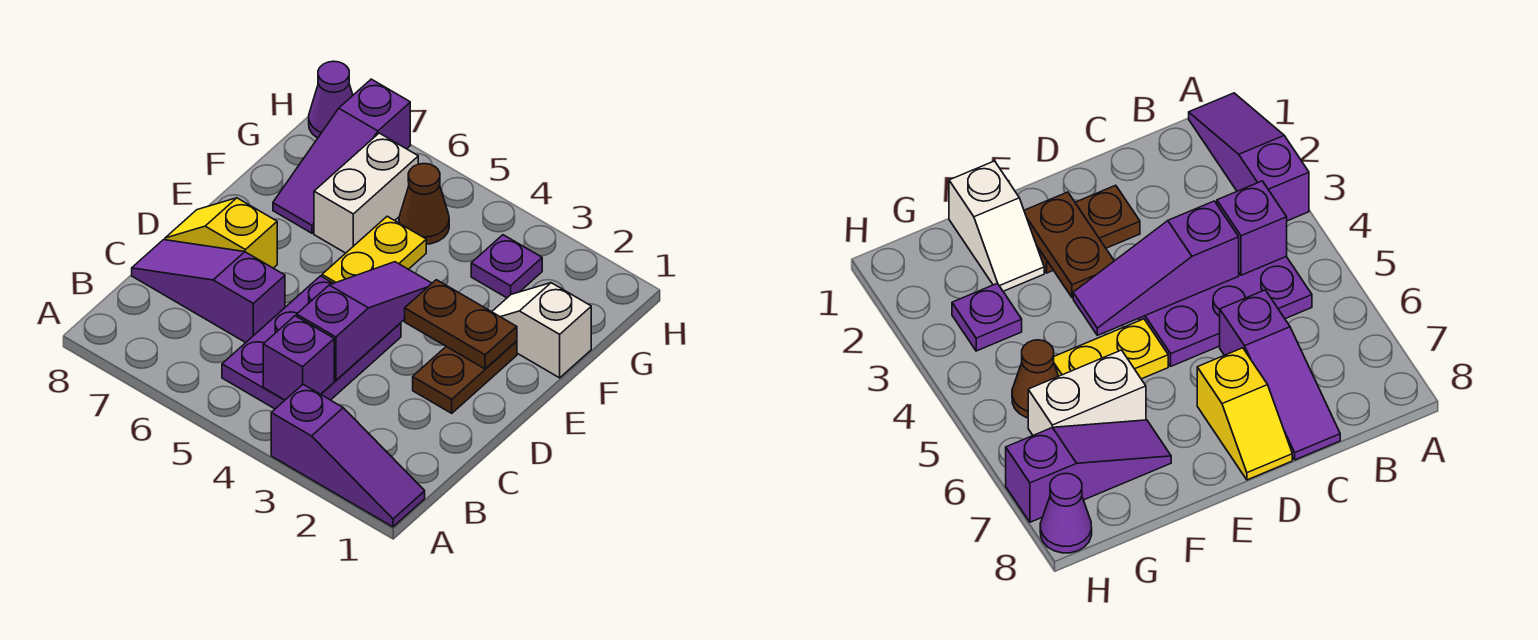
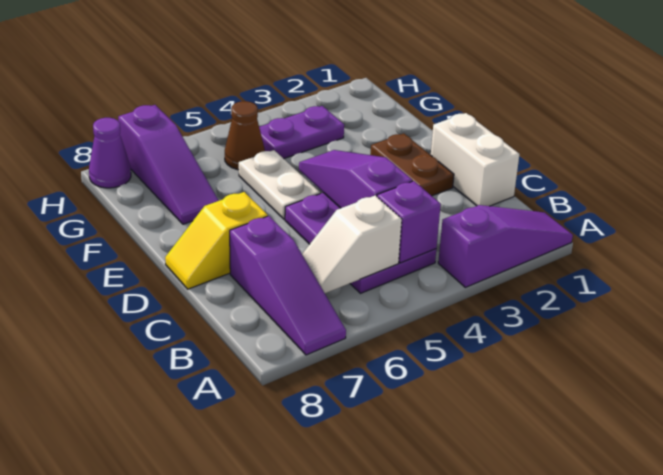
purple 1x3 slope [132,240,285,343] -> purple 1x3 slope turned to [230,216,346,355]
brown 1x2 plate [405,280,517,369] -> none
yellow 1x2 plate [322,216,426,283] -> white 1x2 plate [239,150,320,219]
white 1x2 slope [492,283,591,378] -> white 1x2 slope moved to [302,195,402,293]
white 1x2 brick [314,133,418,253] -> white 1x2 brick moved to [431,113,519,206]
purple 1x1 plate [471,235,542,298] -> purple 1x2 plate [259,106,344,159]

